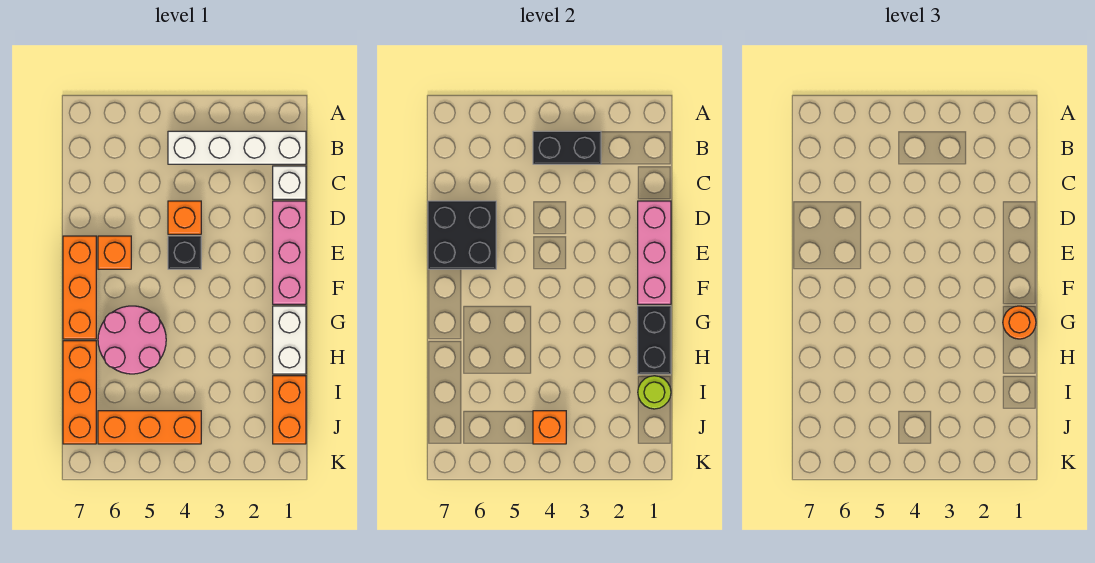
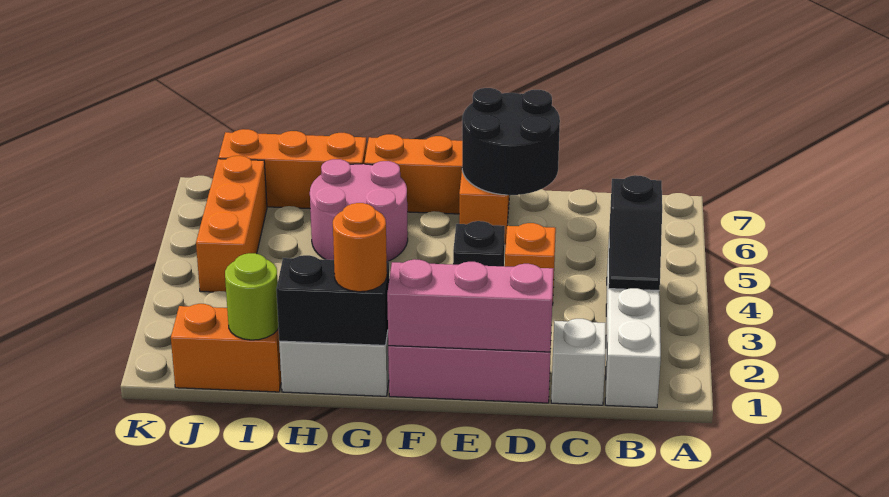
black 1x2 brick [533,131,601,164] -> black 1x2 slope [609,175,662,291]
black 2x2 brick [428,201,496,269] -> black 2x2 round brick [462,88,560,195]
orange 1x1 brick [533,411,566,444] -> none

